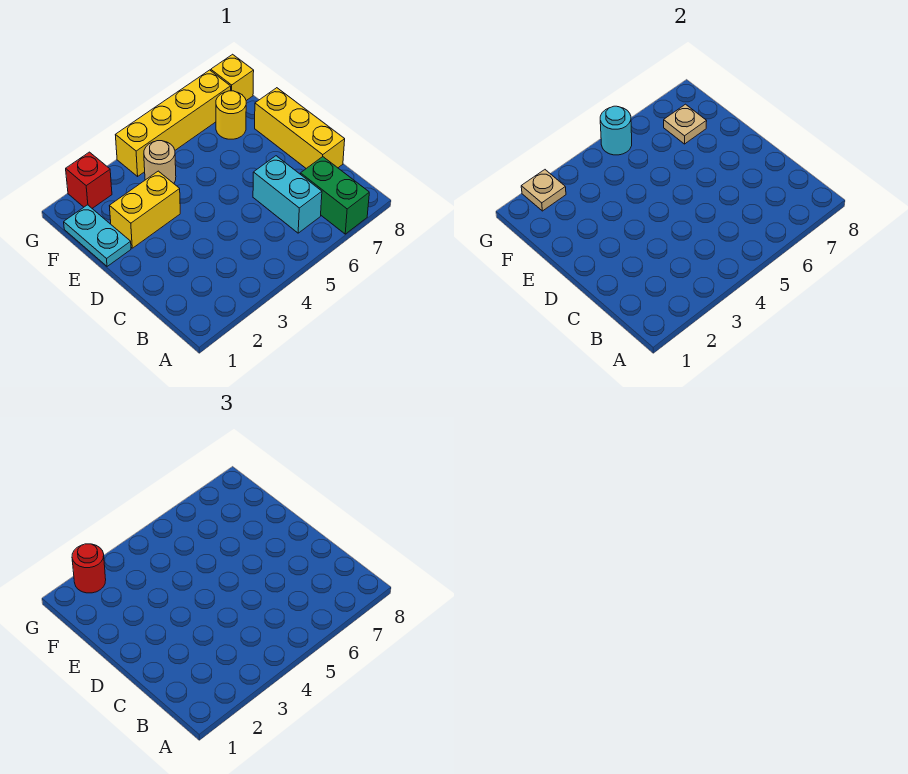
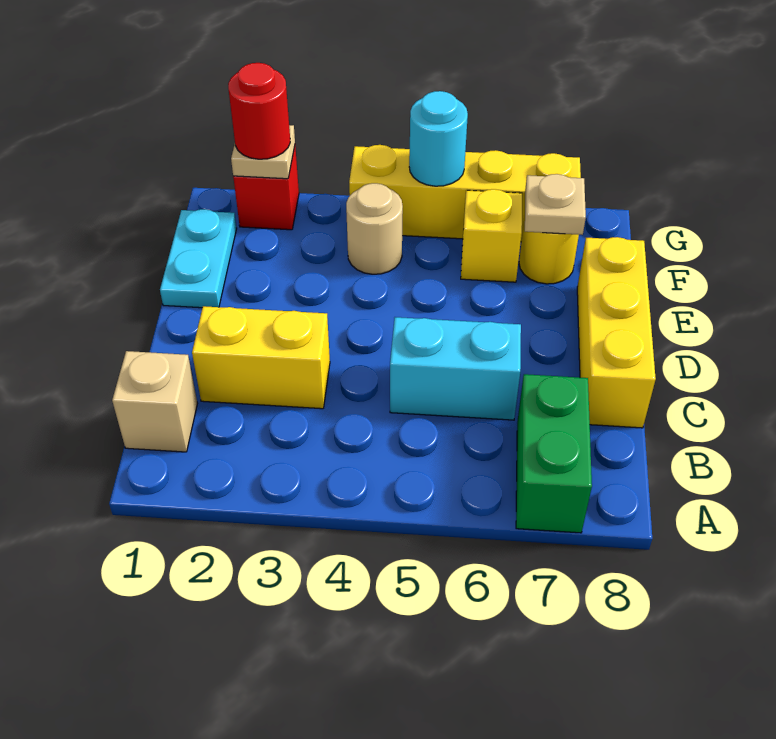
none -> tan 1x1 brick [112,351,197,452]
cyan 1x2 brick [253,156,322,233] -> cyan 1x2 brick turned to [390,317,521,420]
yellow 1x2 brick [110,171,180,248] -> yellow 1x2 brick moved to [192,306,330,409]
yellow 1x1 brick [211,54,254,101] -> yellow 1x1 brick moved to [461,189,522,282]

